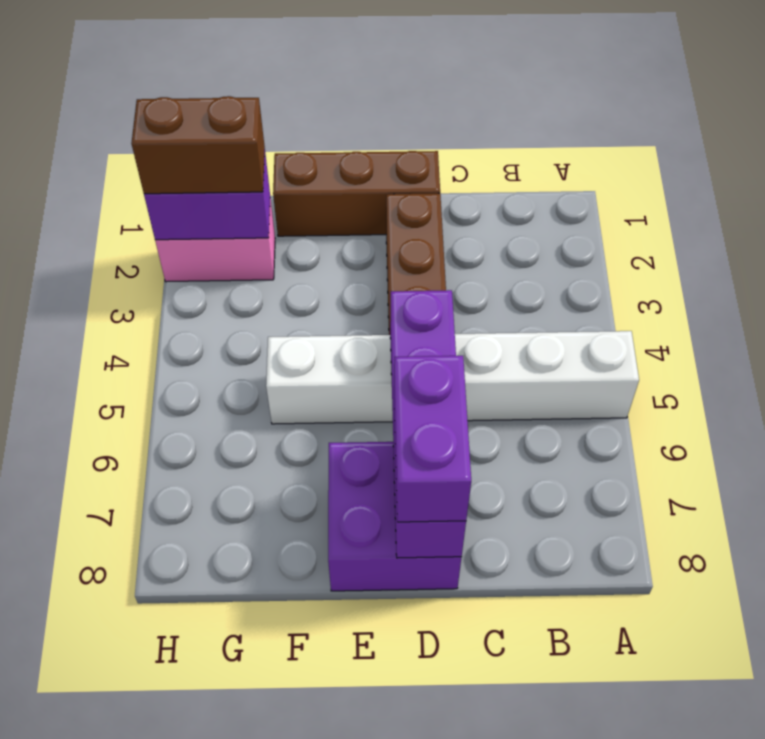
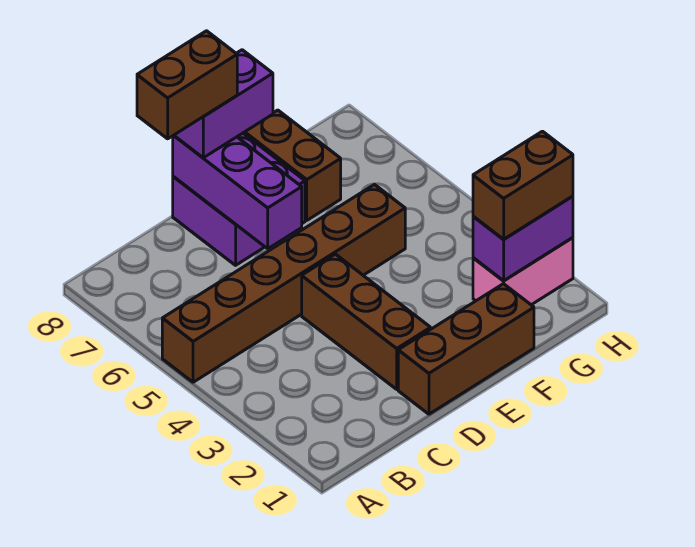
white 1x6 brick [266,331,639,424] -> brown 1x6 brick [162,185,405,382]
none -> brown 1x2 brick [137,31,237,139]
purple 1x4 brick [390,290,466,558] -> purple 1x3 brick [173,135,302,249]
purple 1x2 brick [394,356,471,522] -> purple 1x2 brick turned to [174,50,273,158]
none -> brown 1x2 brick [244,110,341,220]

